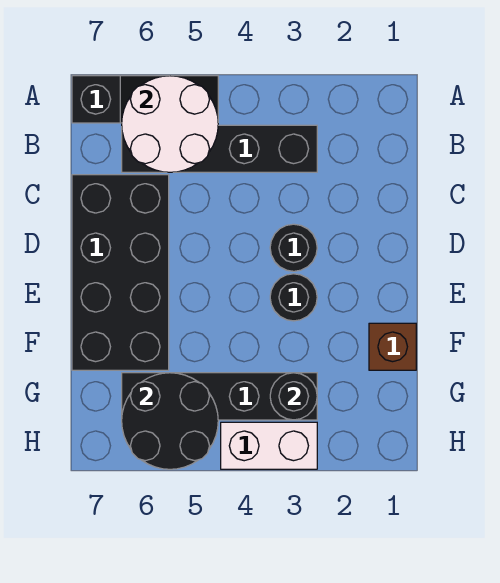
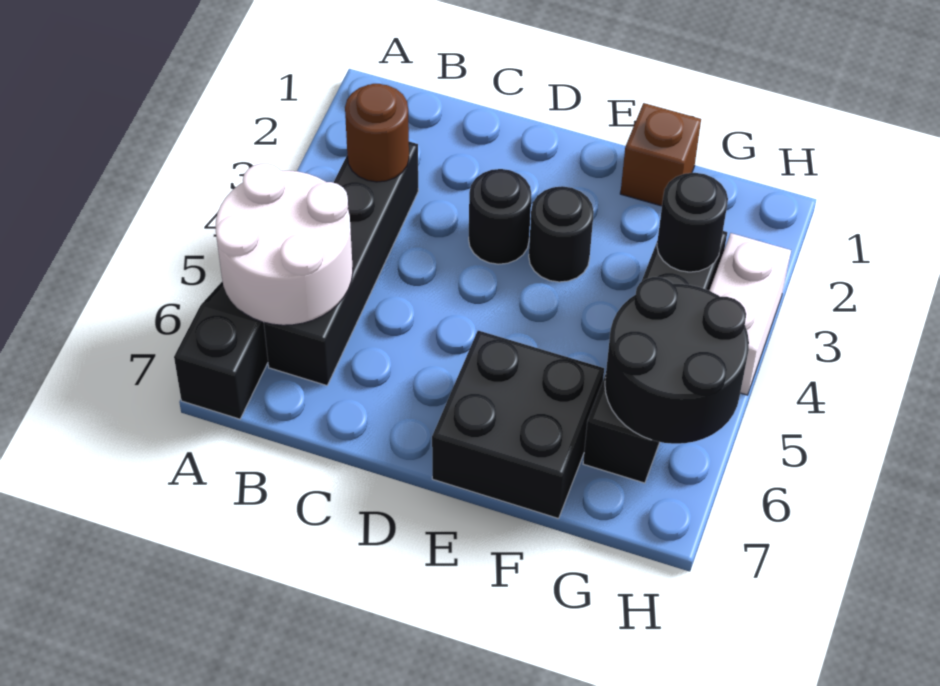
none -> brown 1x1 round brick [345,84,409,182]
black 2x4 brick [72,175,169,370] -> black 2x2 brick [432,331,604,519]

